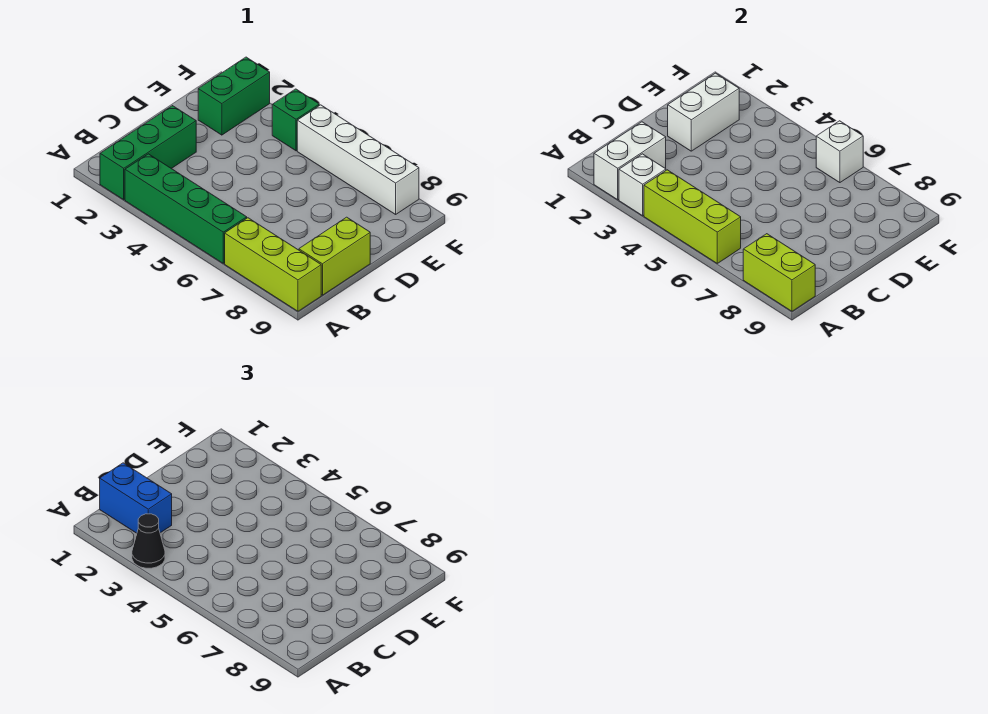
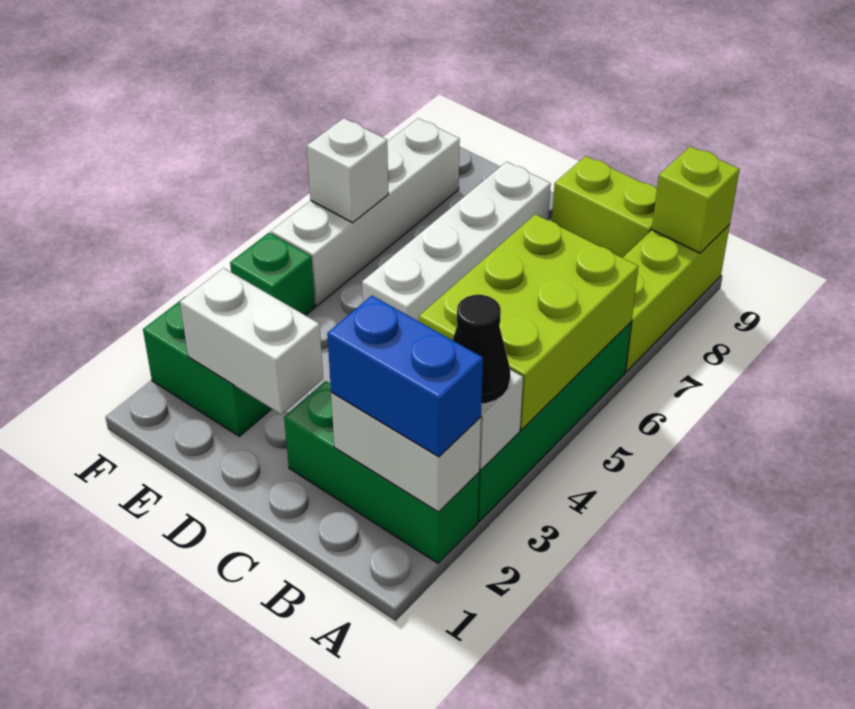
lime 1x3 brick [644,170,741,263] -> lime 2x3 brick [419,214,639,430]
lime 1x2 brick [743,234,815,311] -> lime 1x1 brick [652,146,740,253]
blue 1x2 brick [100,463,172,533] -> blue 1x2 brick turned to [327,296,483,457]
none -> white 1x4 brick [362,162,551,321]

